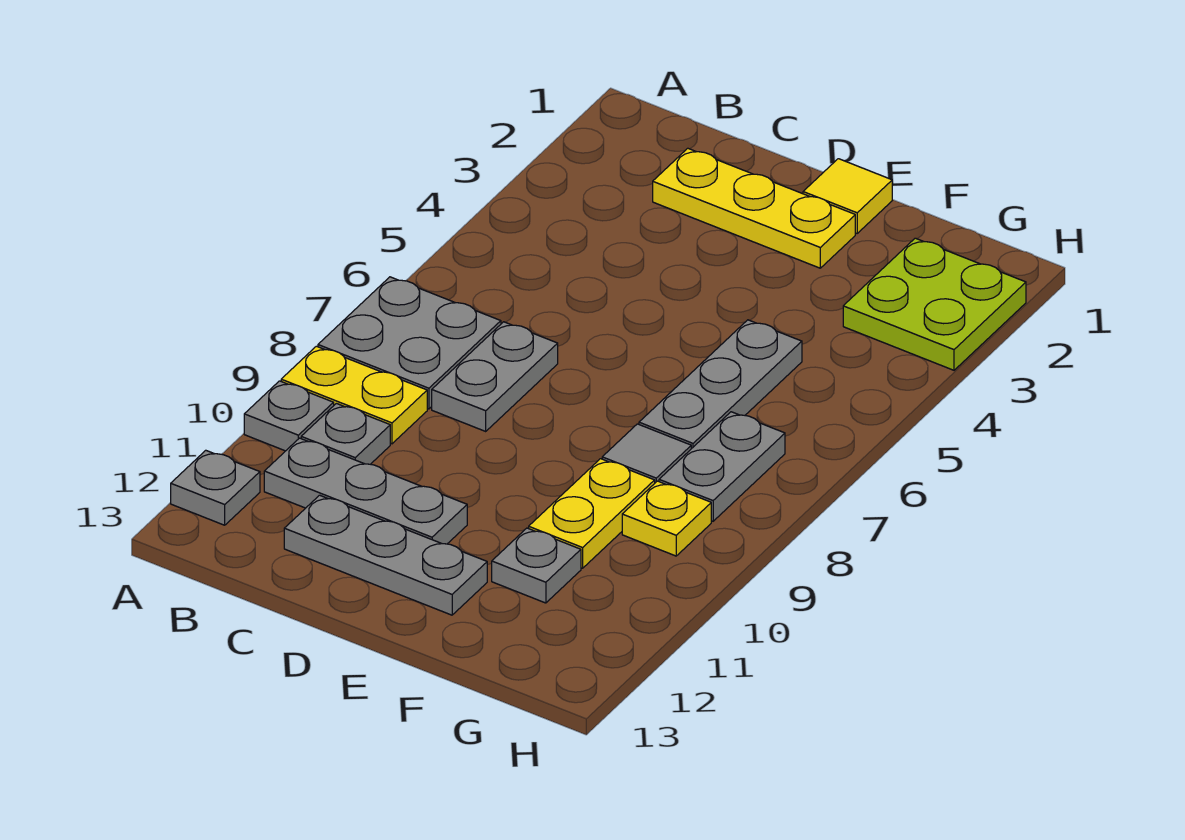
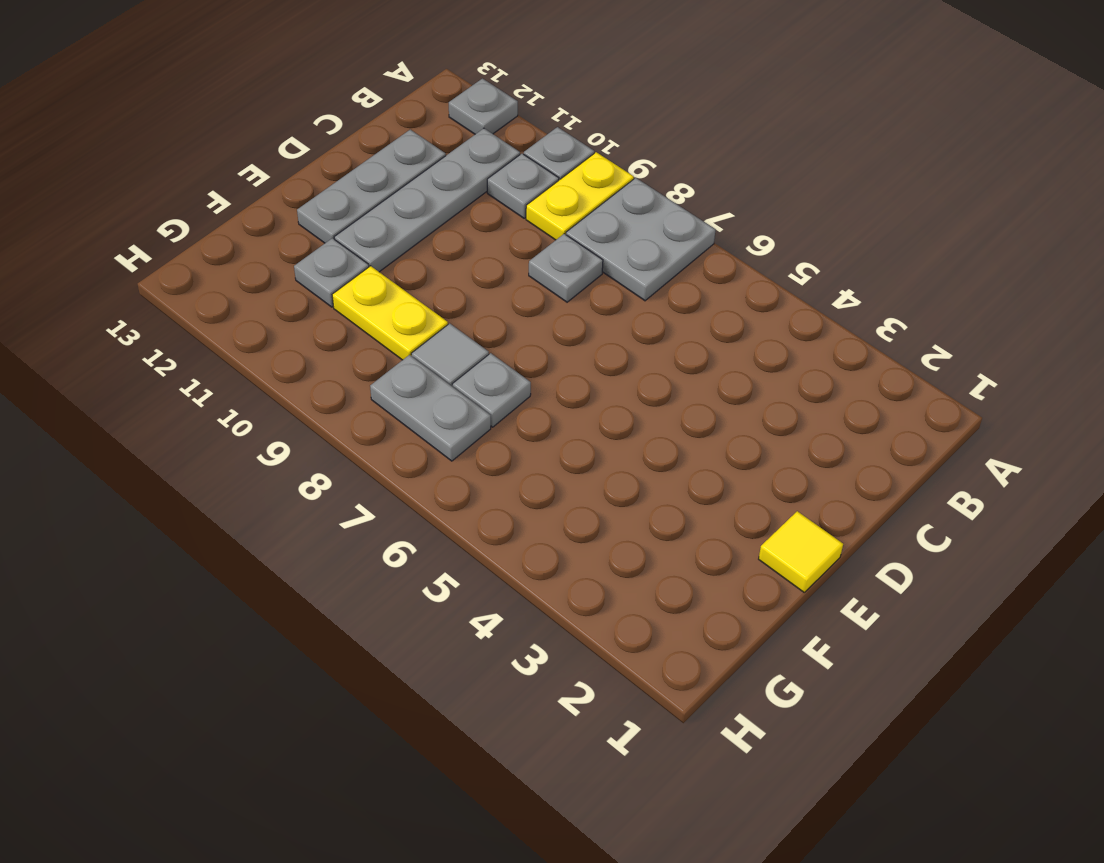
grey 1x3 plate [264,438,467,544] -> grey 1x4 plate [334,128,520,272]
yellow 1x3 plate [653,148,855,268] -> none
grey 1x2 plate [432,322,558,431] -> grey 1x1 plate [529,234,603,302]
grey 1x3 plate [639,320,802,449] -> grey 1x1 plate [453,353,531,427]
lime 2x2 plate [843,238,1026,370] -> none
yellow 1x1 plate [622,481,711,556] -> none

